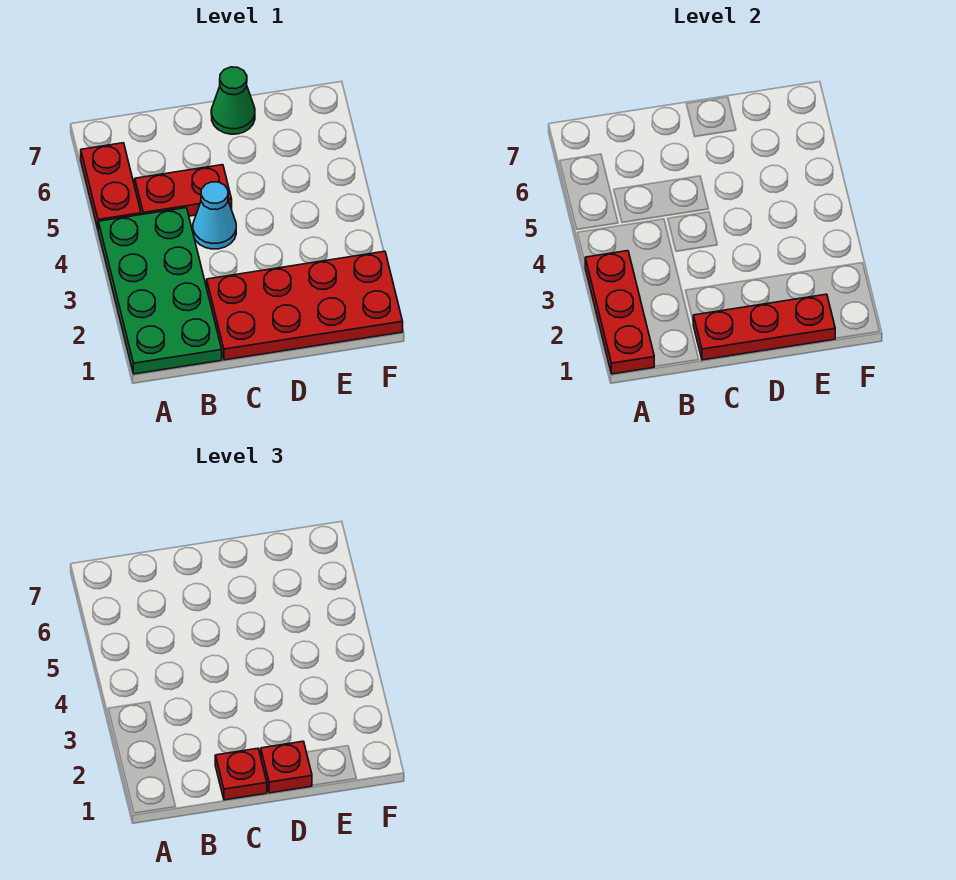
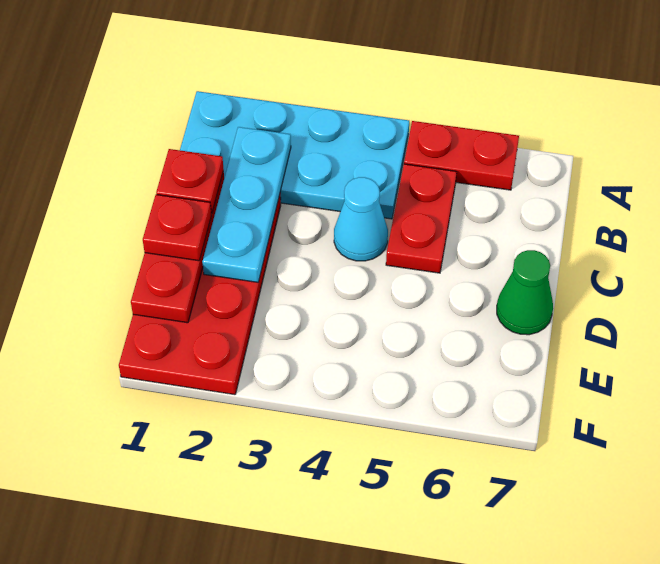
green 2x4 plate [98,208,222,374] -> cyan 2x4 plate [180,91,409,219]
red 1x3 plate [585,251,654,374] -> none
none -> cyan 1x3 plate [202,127,291,282]

